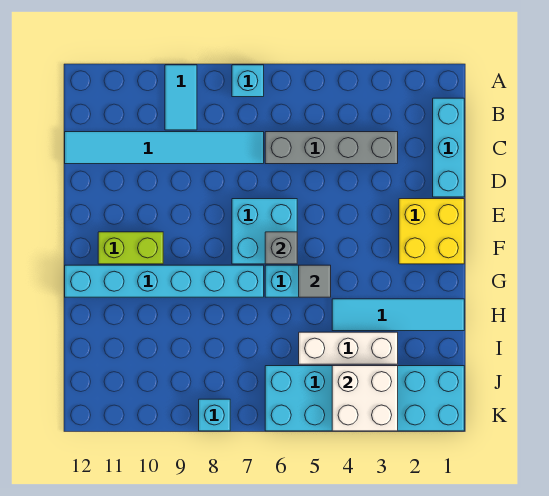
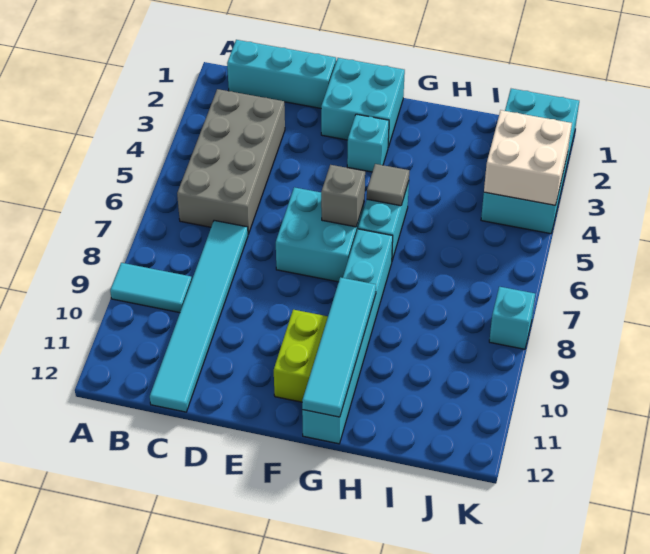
cyan 1x1 brick [232,65,264,97] -> cyan 1x1 brick moved to [347,114,389,172]
grey 1x4 brick [265,132,398,164] -> grey 2x4 brick [177,89,285,234]
yellow 2x2 brick [399,199,464,264] -> cyan 2x2 brick [321,58,405,146]
cyan 1x4 tile [332,299,464,331] -> cyan 1x4 tile moved to [302,277,376,417]
white 1x3 brick [299,332,398,364] -> none
cyan 2x6 brick [265,366,464,431] -> cyan 2x4 brick [481,89,579,234]

